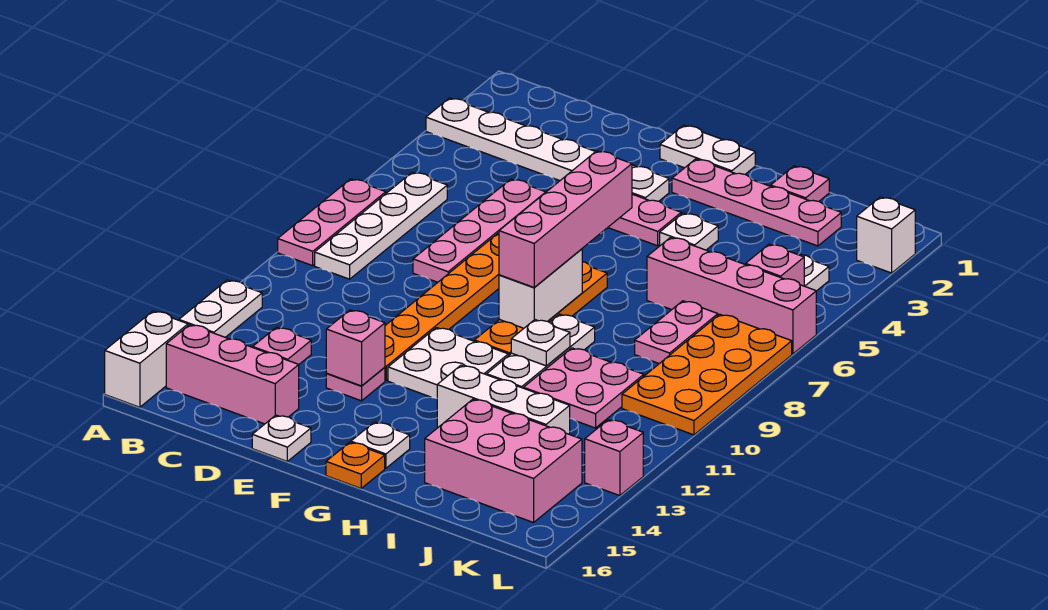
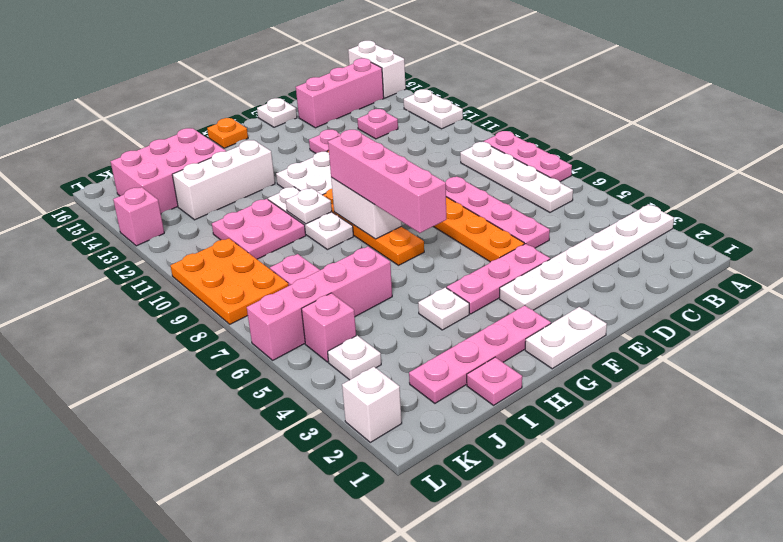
pink 1x1 brick [326,310,385,386] -> none
white 1x1 plate [351,422,410,468] -> none
orange 2x4 plate [622,314,792,435] -> orange 2x3 plate [171,238,289,324]

